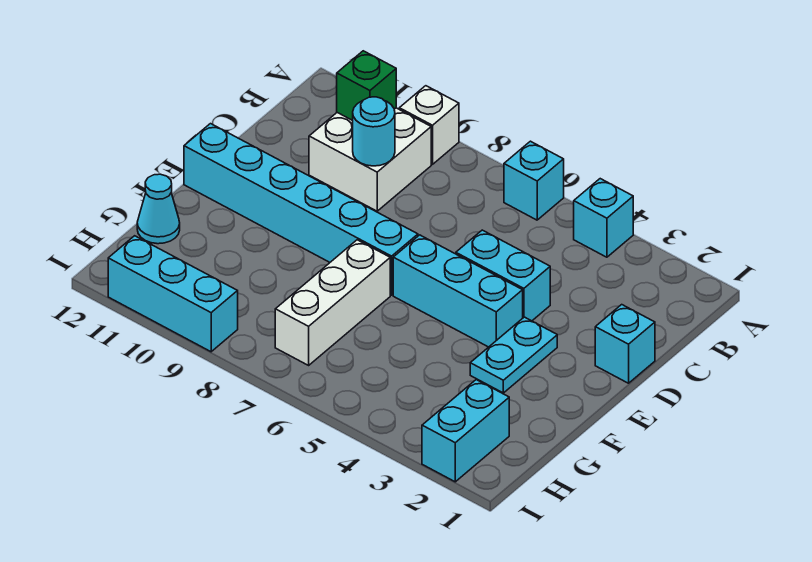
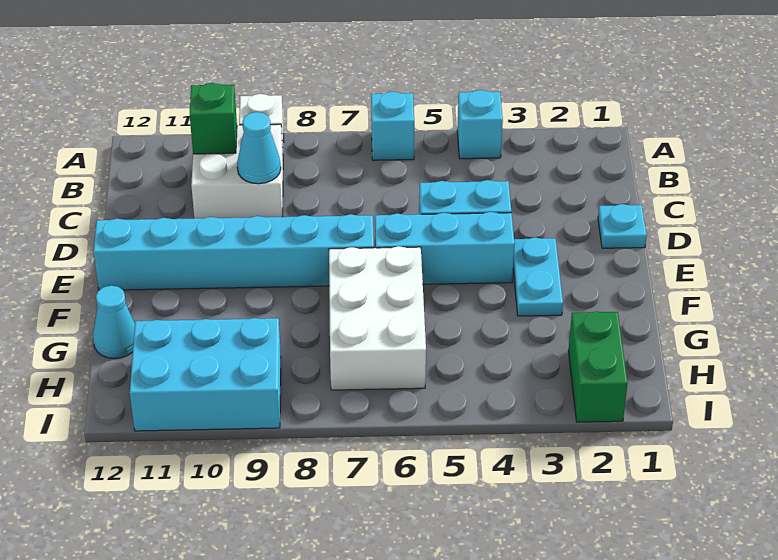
cyan 1x1 round brick [353,97,395,166] -> cyan 1x1 cone [237,112,281,184]
cyan 1x1 brick [595,305,655,383] -> cyan 1x1 plate [598,204,647,248]
white 1x3 brick [275,240,390,365] -> white 2x3 brick [329,246,426,390]
cyan 1x2 brick [422,380,509,482] -> green 1x2 brick [568,311,628,422]
cyan 1x3 brick [108,236,238,352] -> cyan 2x3 brick [130,318,281,431]

